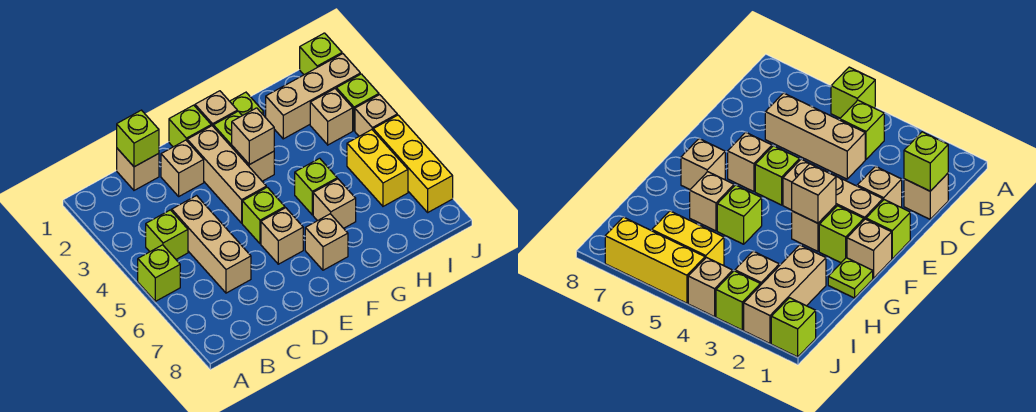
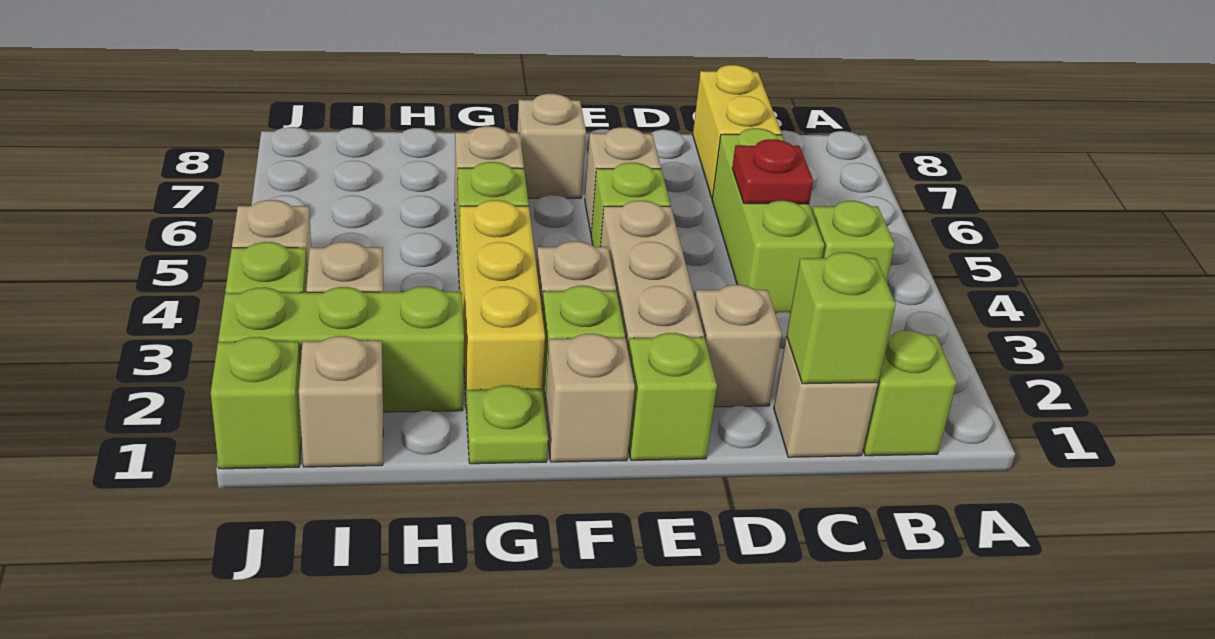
lime 1x1 brick [138,245,180,301] -> lime 1x1 brick moved to [863,331,957,456]
tan 1x3 brick [172,196,251,293] -> lime 1x3 brick [712,128,824,313]
none -> red 1x1 plate [732,139,813,204]
tan 1x1 brick [232,108,274,165] -> tan 1x1 brick moved to [299,336,383,467]
tan 1x3 brick [266,54,360,139] -> lime 1x3 brick [218,287,464,412]
yellow 1x2 brick [347,130,408,206] -> yellow 1x2 brick moved to [693,65,782,198]
yellow 1x3 brick [373,115,453,212] -> yellow 1x3 brick moved to [459,200,545,410]

